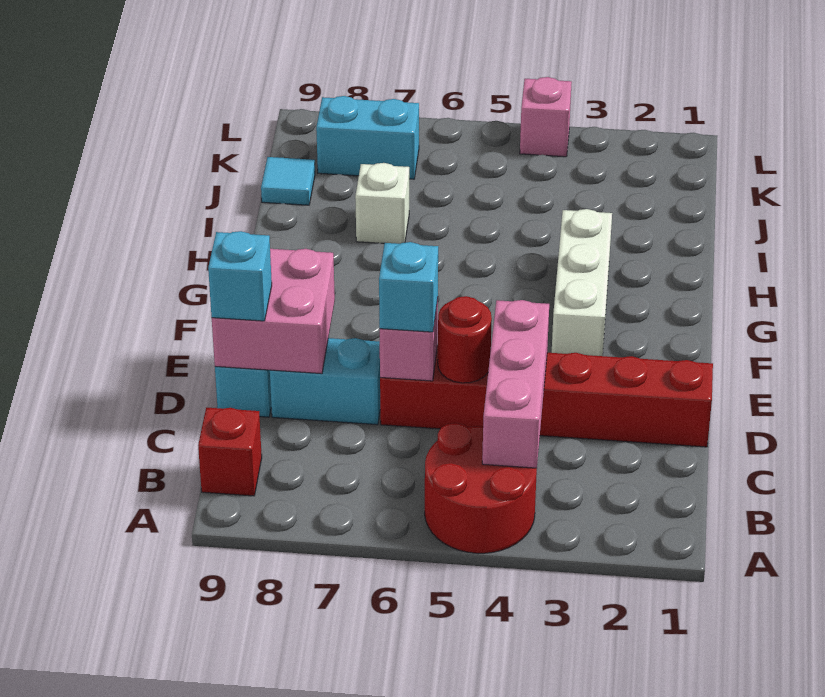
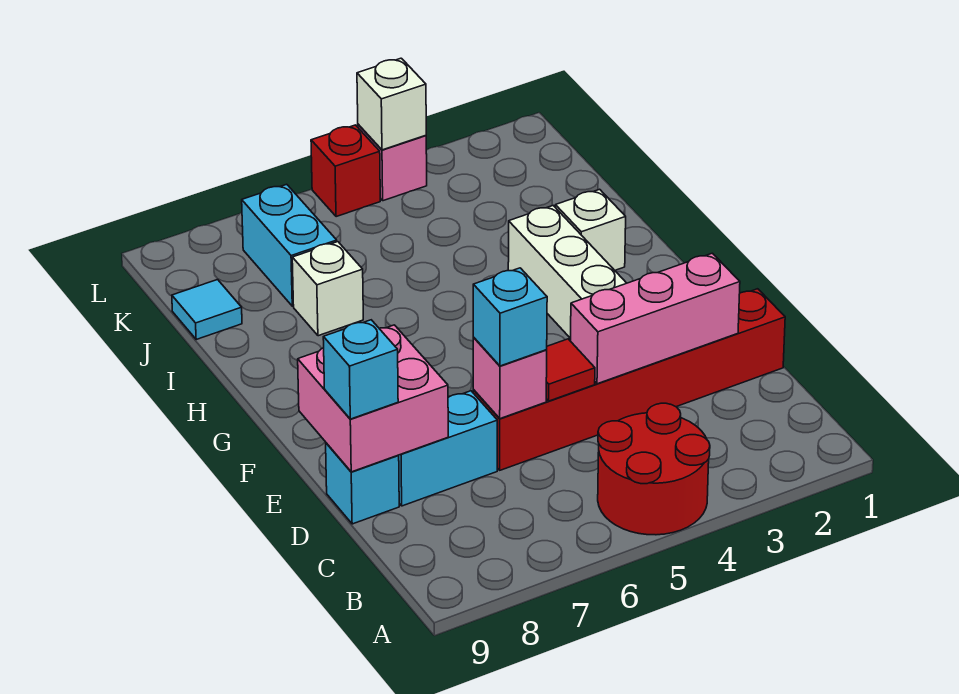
pink 1x3 brick [482,300,549,468] -> pink 1x3 brick turned to [571,253,740,384]
red 1x1 brick [198,407,262,496] -> red 1x1 brick moved to [311,125,380,217]
red 1x1 round brick [438,296,492,383] -> red 1x1 tile [546,339,595,401]
none -> white 1x1 brick [555,189,626,270]
cyan 1x2 brick [316,96,419,179] -> cyan 1x2 brick turned to [242,184,337,306]
none -> white 1x1 brick [357,58,426,150]

